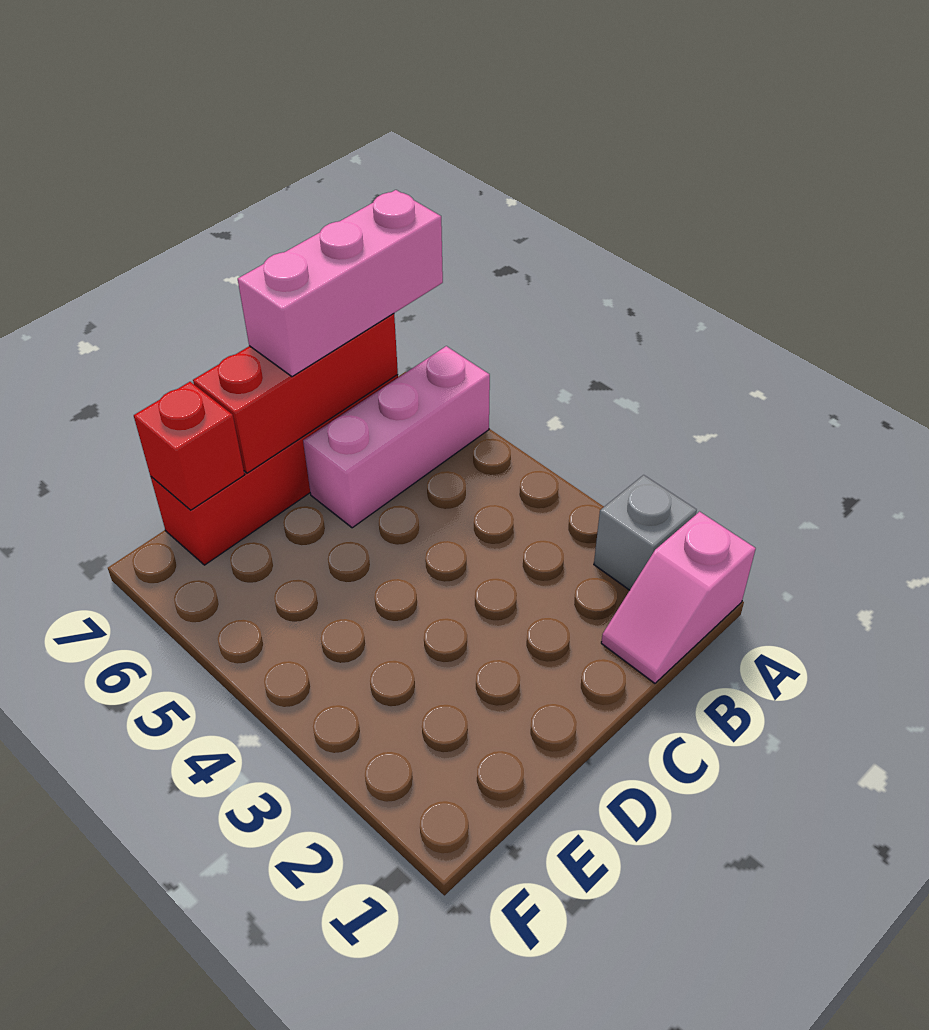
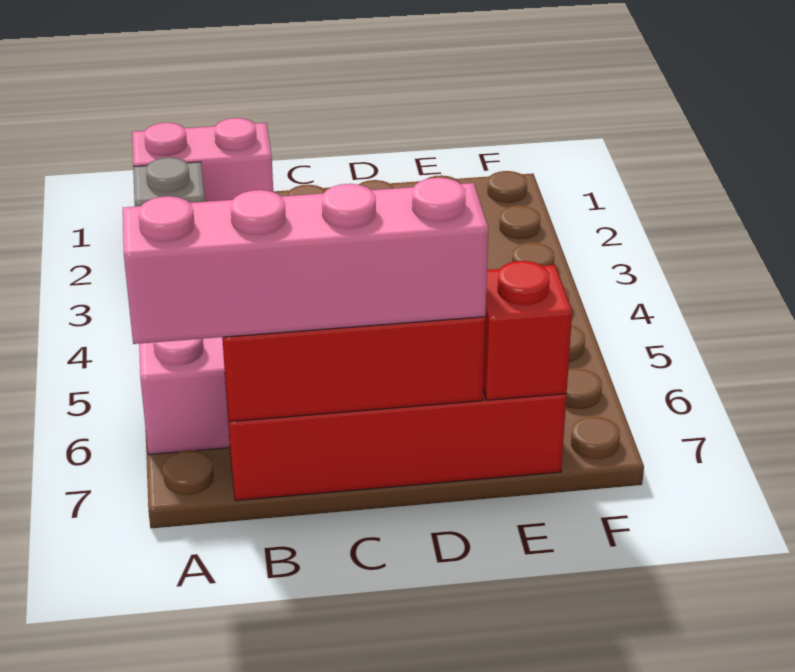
pink 1x2 slope [601,512,756,683] -> pink 1x2 brick [132,118,273,202]
pink 1x3 brick [238,190,443,377] -> pink 1x4 brick [123,178,488,344]

